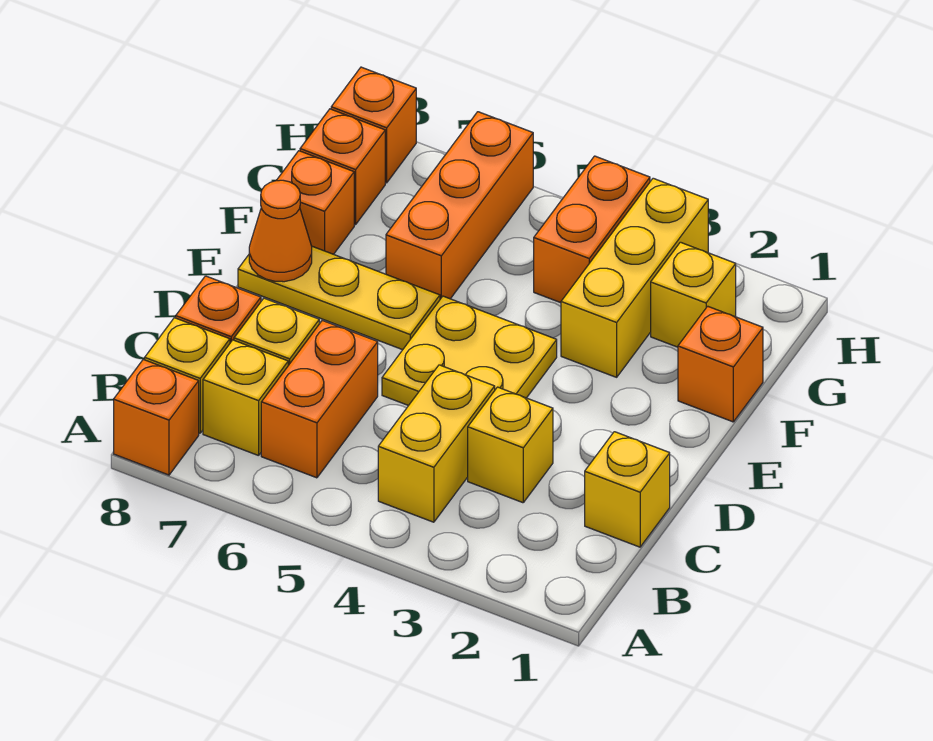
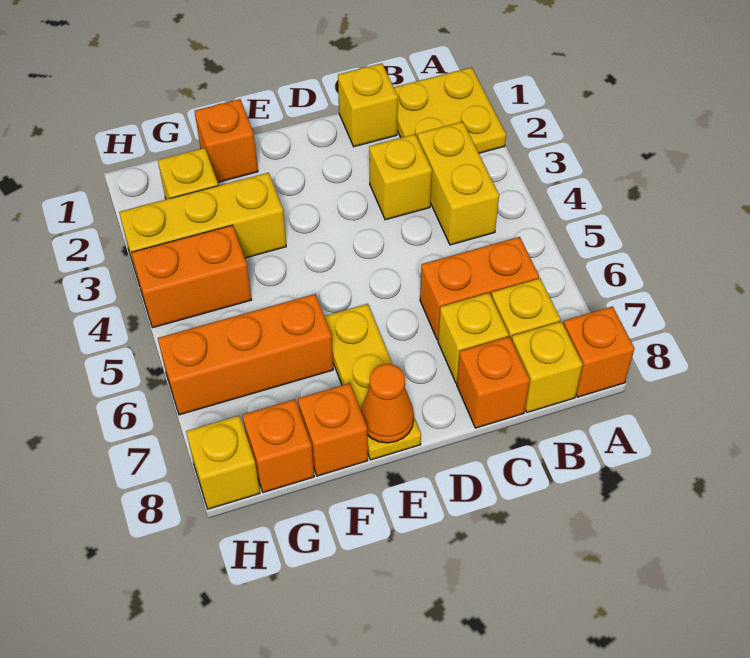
yellow 1x2 brick [378,365,495,522] -> yellow 1x2 brick turned to [417,122,499,245]
yellow 2x2 plate [382,296,557,406] -> yellow 2x2 plate moved to [394,67,506,153]
orange 1x1 brick [331,67,416,183] -> yellow 1x1 brick [186,416,260,509]

